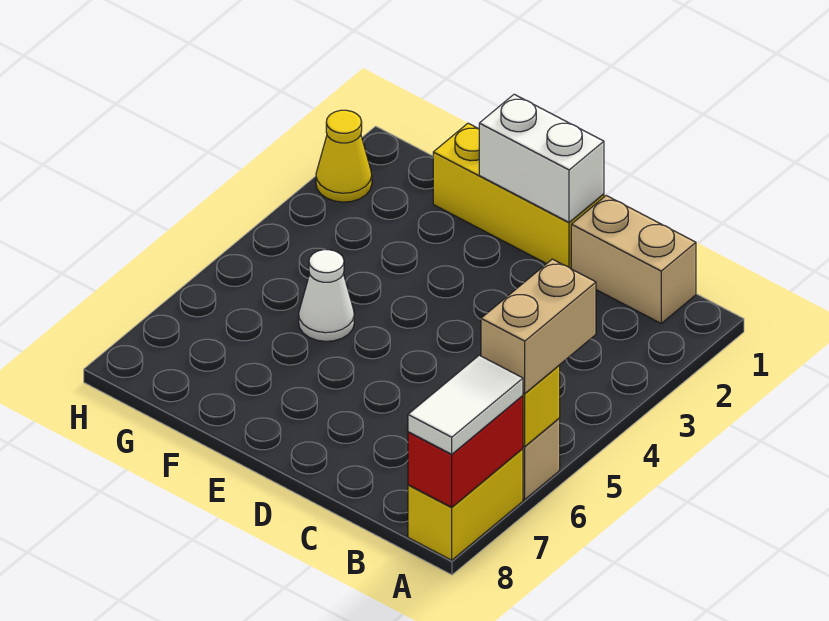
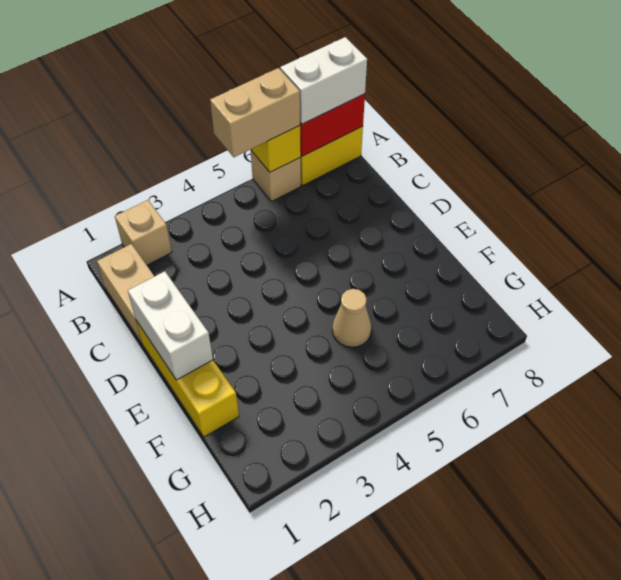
none -> tan 1x1 brick [115,200,172,265]
white 1x2 tile [408,355,523,454] -> white 1x2 brick [280,37,367,124]
white 1x1 cone [299,250,354,341] -> tan 1x1 cone [332,289,371,347]
yellow 1x1 cone [316,110,372,202] -> none

